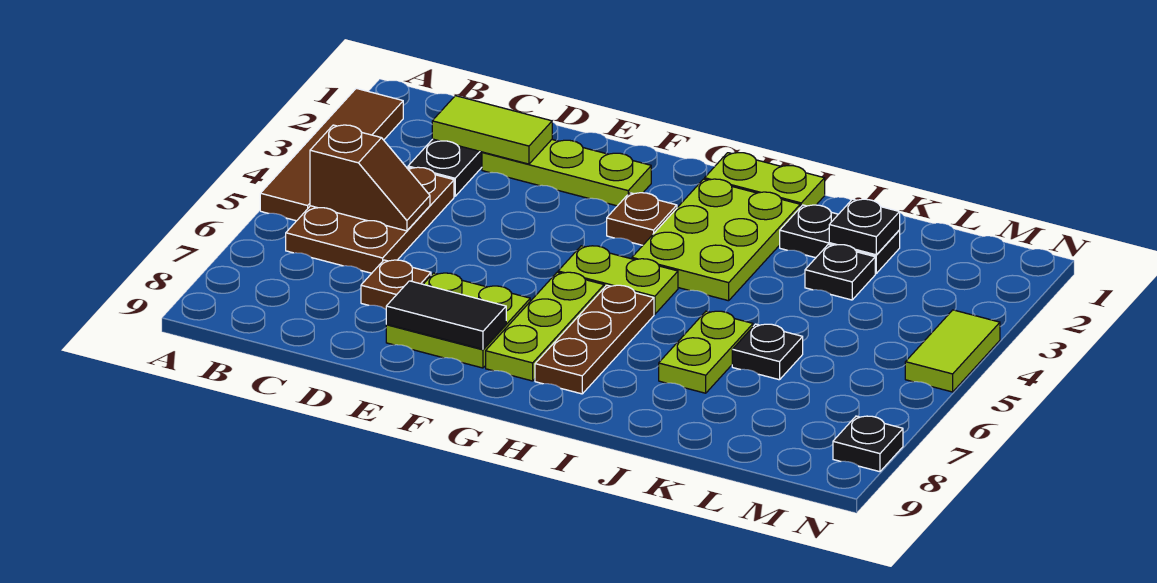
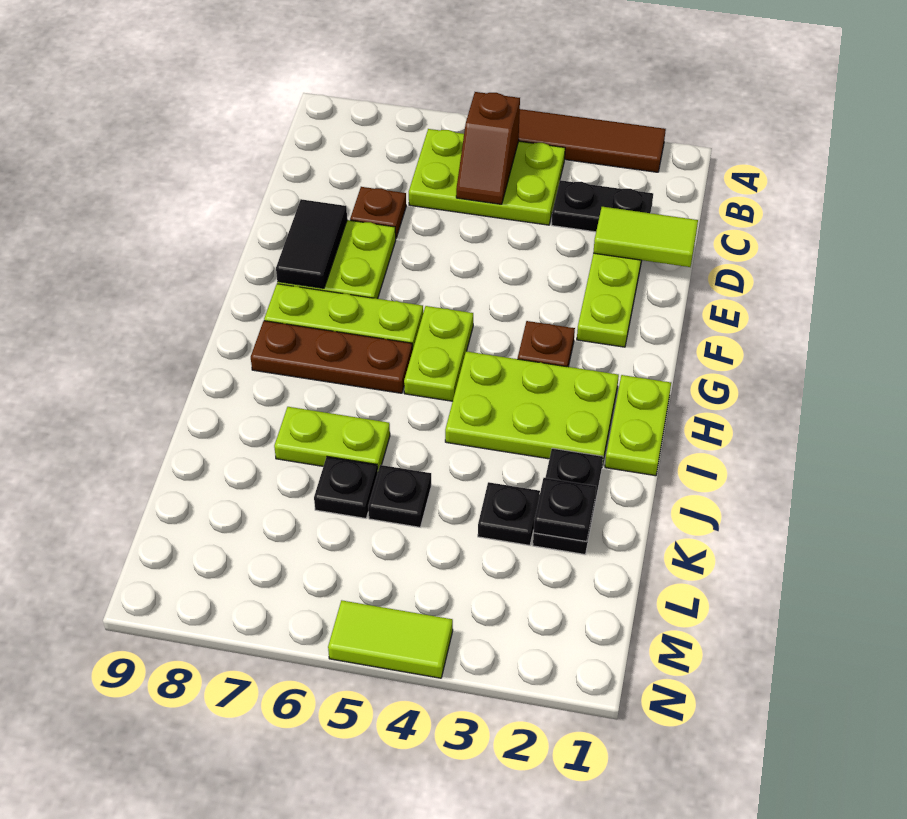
brown 2x3 plate [286,167,454,273] -> lime 2x3 plate [409,129,565,225]
lime 1x2 tile [432,96,552,164] -> lime 1x2 tile turned to [593,207,698,267]
black 1x1 plate [833,416,903,472] -> black 1x1 plate moved to [368,465,431,527]

